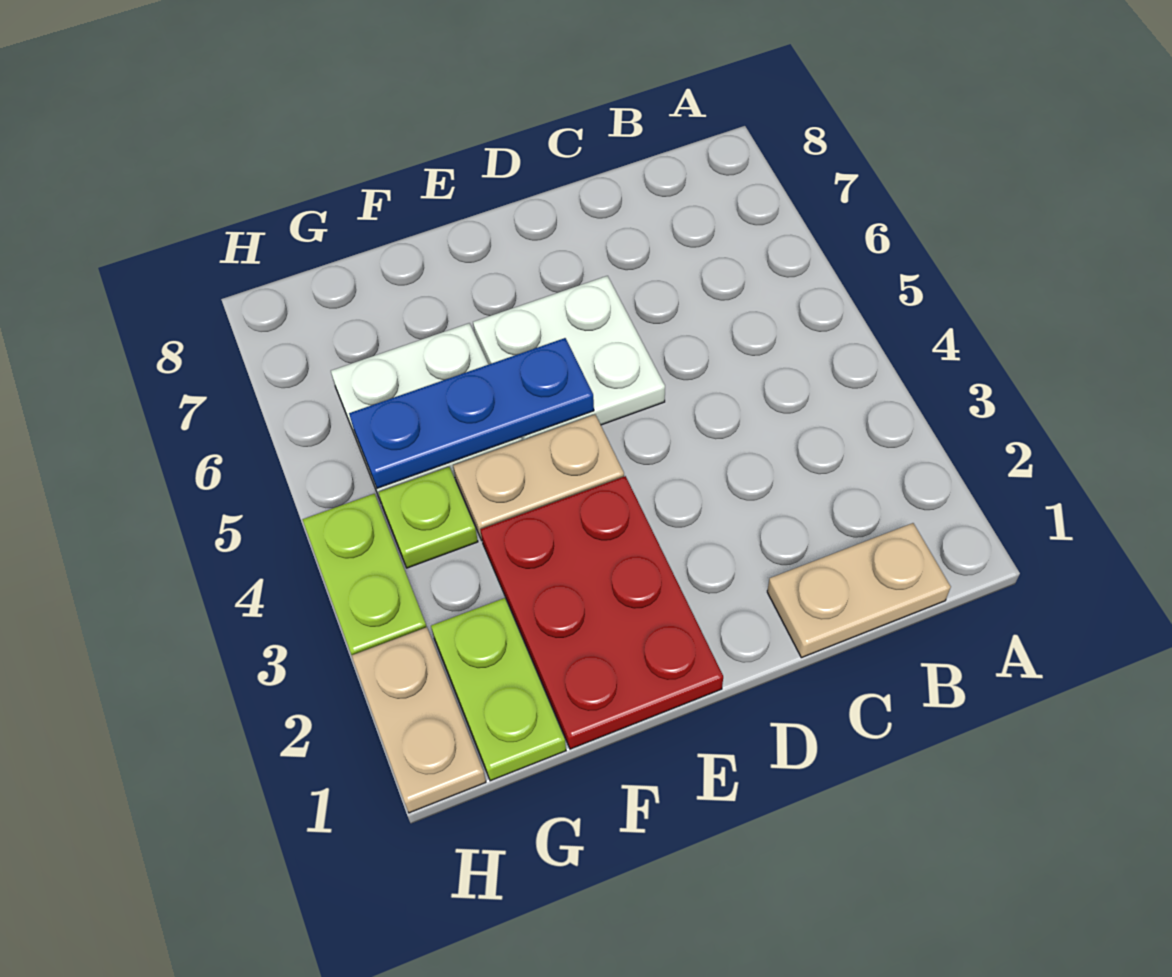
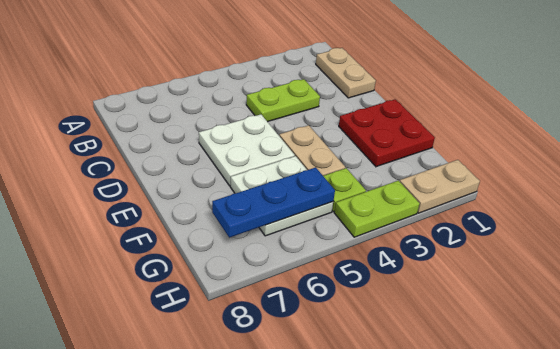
red 2x3 plate [480,476,723,749] -> red 2x2 plate [339,99,435,167]
blue 1x3 plate [349,338,594,488] -> blue 1x3 plate turned to [212,167,335,237]
lime 1x2 plate [431,598,566,781] -> lime 1x2 plate moved to [246,79,320,122]

